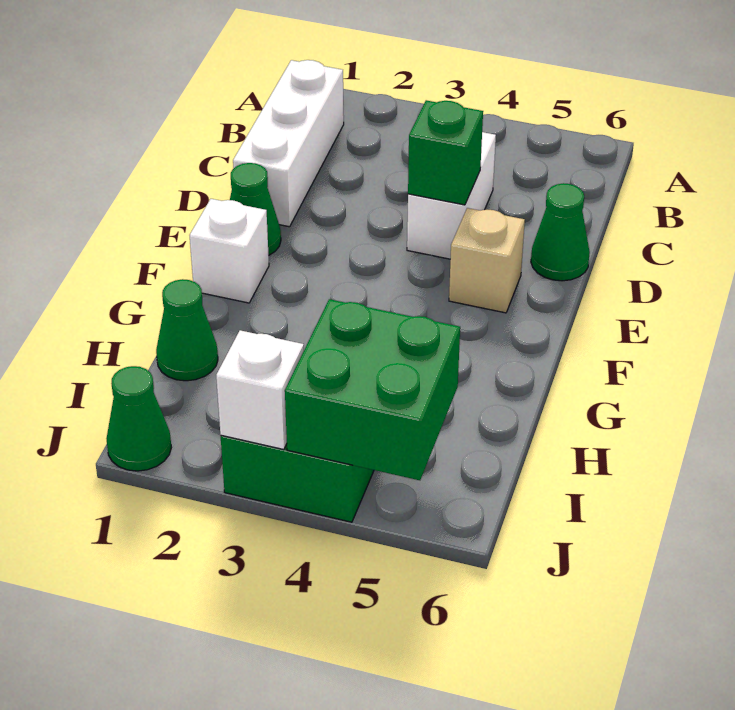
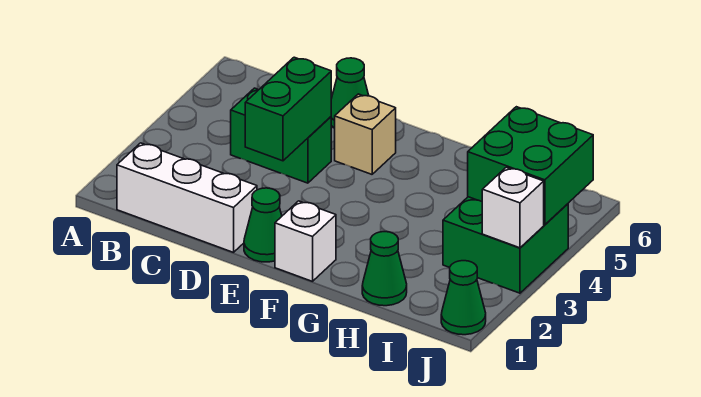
white 1x2 brick [407,132,496,259] -> green 1x2 brick [231,88,331,183]
green 1x1 brick [408,100,483,205] -> green 1x2 brick [245,57,331,161]

